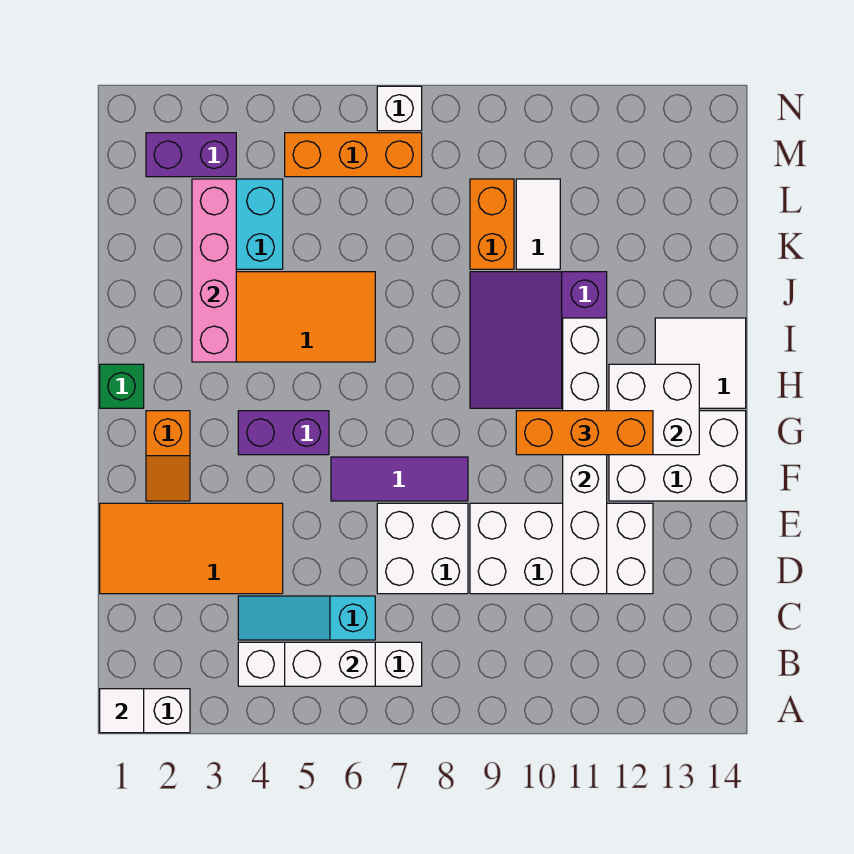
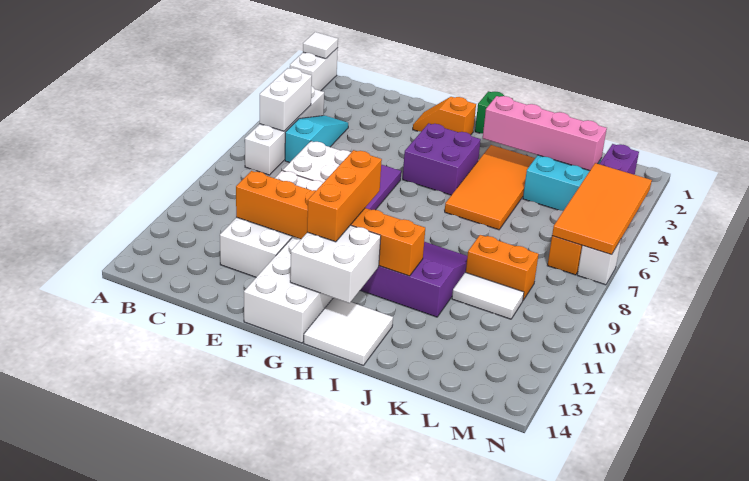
orange 2x4 tile [100,503,283,594] -> orange 2x4 tile moved to [552,163,652,255]
white 1x6 brick [563,318,607,594] -> orange 1x6 brick [236,171,425,276]
purple 1x2 brick [238,411,329,455] -> purple 2x2 brick [403,123,481,195]

